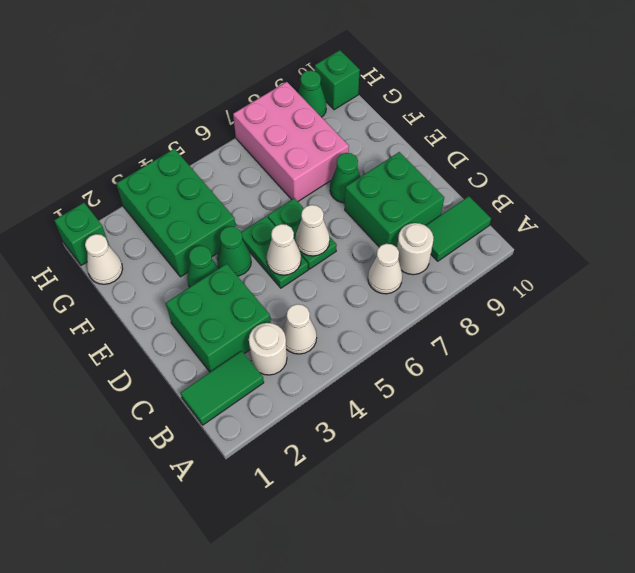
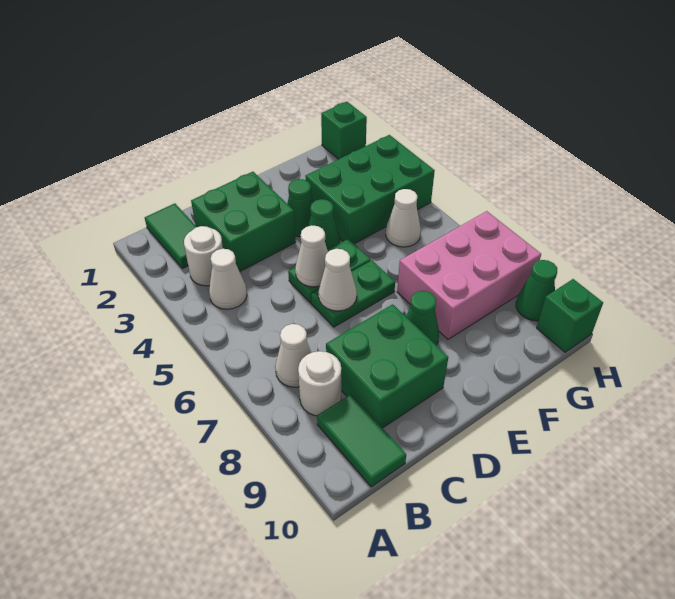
white 1x1 cone [85,234,123,284] -> white 1x1 cone moved to [386,189,421,247]

